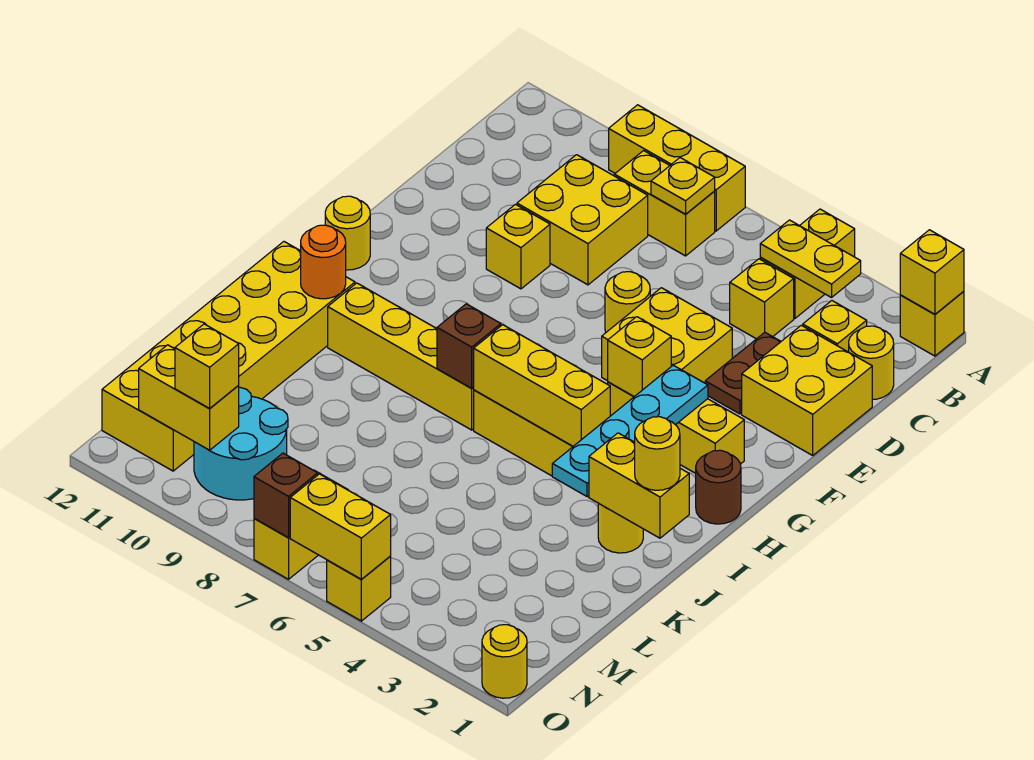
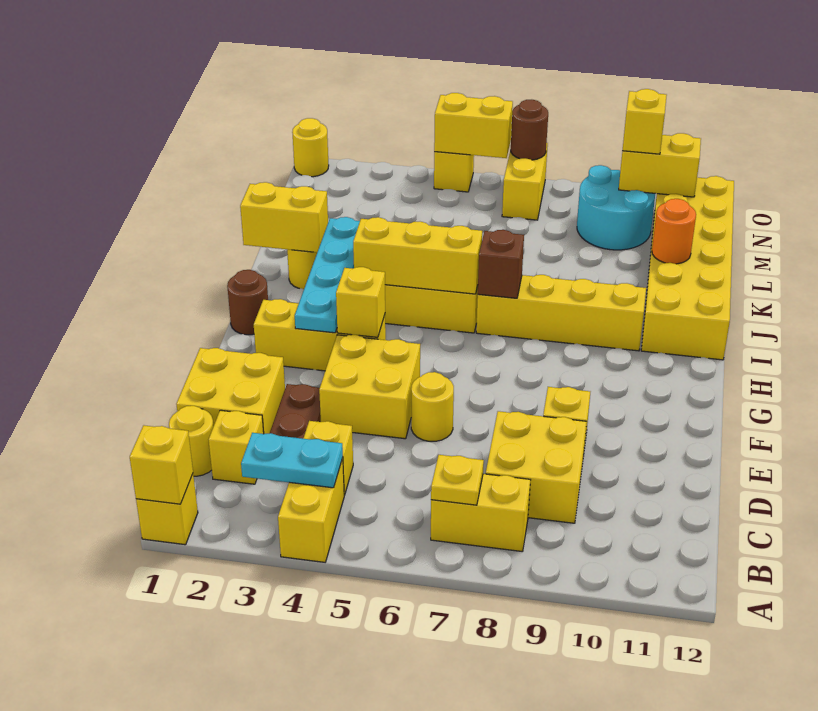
yellow 1x3 brick [609,105,745,231] -> none
yellow 1x2 plate [760,220,861,298] -> cyan 1x2 plate [241,433,343,488]
yellow 1x1 round brick [325,196,370,270] -> none
orange 1x1 round brick [301,225,346,299] -> orange 1x1 round brick moved to [652,199,696,264]
yellow 1x1 round brick [635,417,680,490] -> none
brown 1x1 brick [254,453,318,538] -> brown 1x1 round brick [511,100,548,160]

